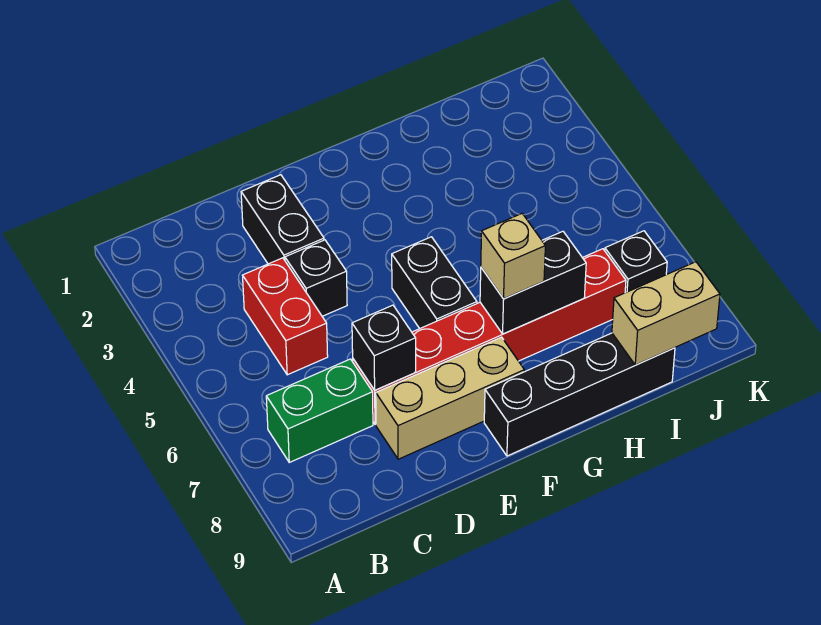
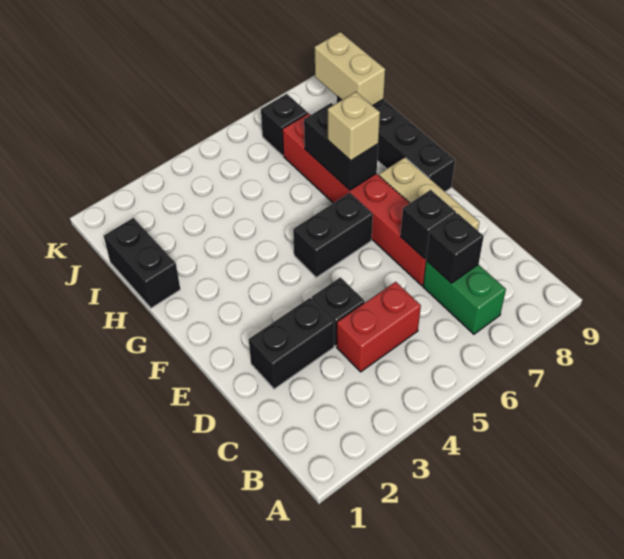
none -> black 1x1 brick [426,213,484,283]
none -> black 1x2 brick [104,218,180,308]

